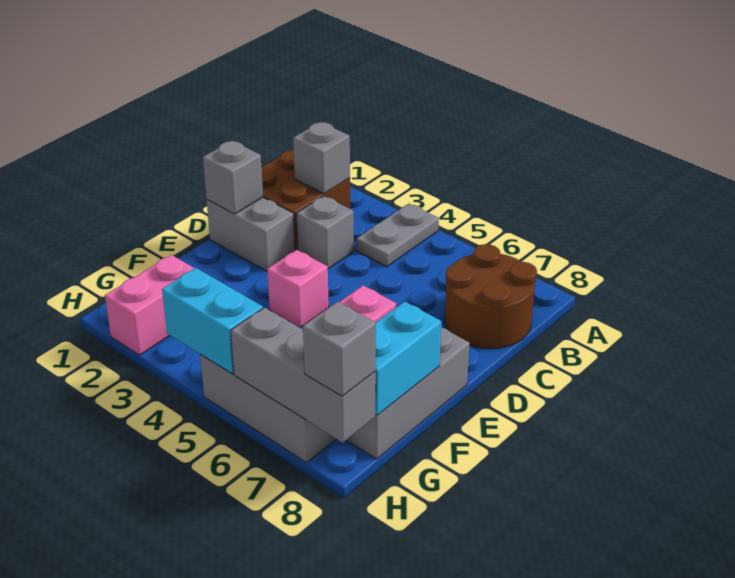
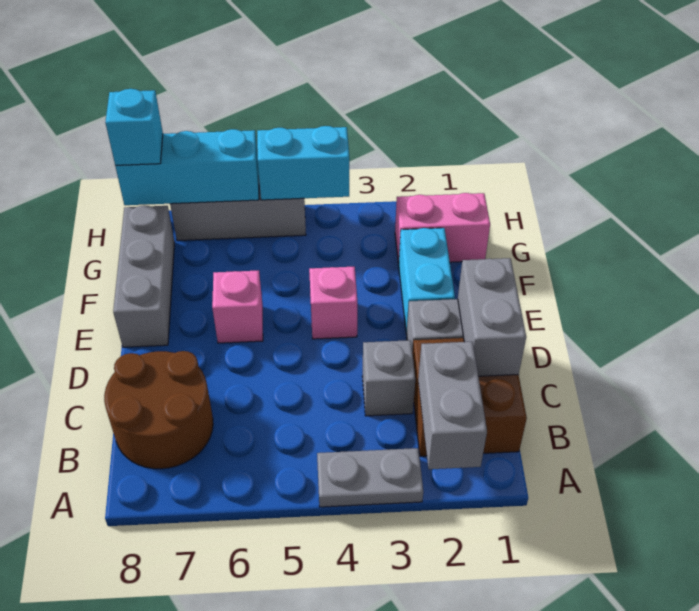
grey 1x2 plate [357,204,439,267] -> grey 1x2 plate turned to [317,448,423,507]
grey 1x1 brick [293,122,350,194] -> grey 1x2 brick [418,342,487,469]
grey 1x1 brick [203,141,263,214] -> grey 1x2 brick [458,258,526,376]
cyan 1x2 brick [375,301,441,415] -> cyan 1x2 brick moved to [399,228,455,335]
pink 1x2 brick [105,255,195,355] -> pink 1x2 brick turned to [395,193,490,264]
grey 1x3 brick [231,308,376,443] -> cyan 1x3 brick [115,129,259,205]
grey 1x1 brick [303,302,376,396] -> cyan 1x1 brick [105,89,163,165]

